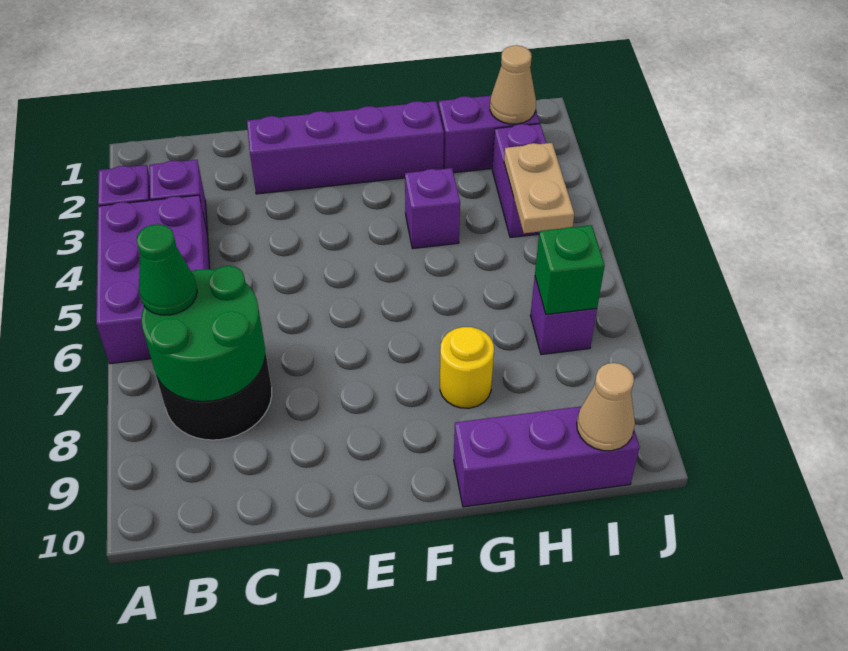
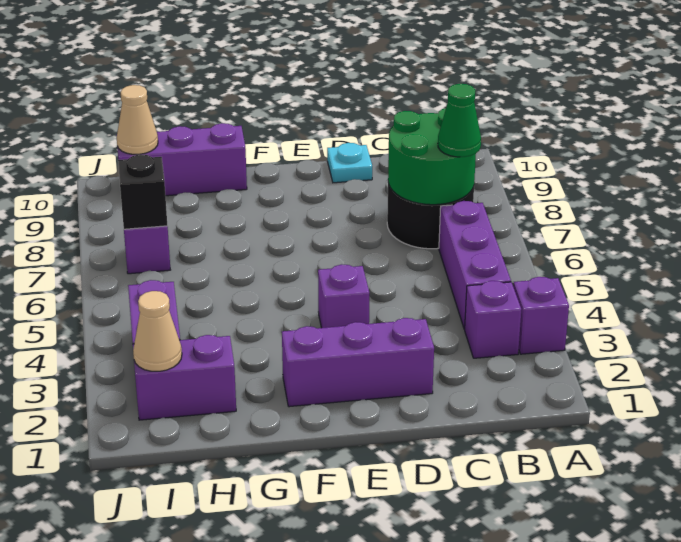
purple 2x3 brick [96,195,210,364] -> purple 1x3 brick [439,201,511,329]
purple 1x4 brick [247,101,444,194] -> purple 1x3 brick [282,318,434,407]
none -> cyan 1x1 plate [327,143,372,183]
purple 1x1 brick [405,168,460,249] -> purple 1x1 brick moved to [318,264,369,328]
yellow 1x1 round brick [440,327,494,408] -> none
tan 1x2 plate [504,143,574,233] -> none
green 1x1 brick [535,225,605,314] -> black 1x1 brick [118,154,168,229]

